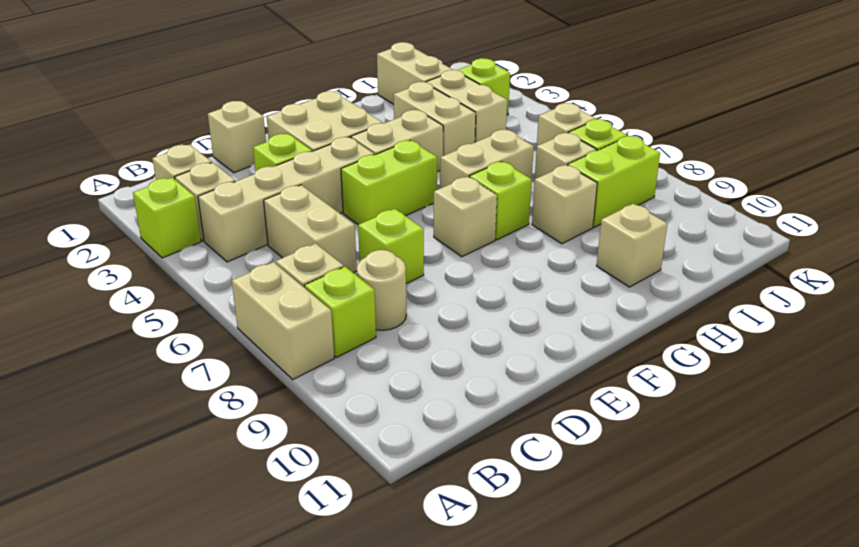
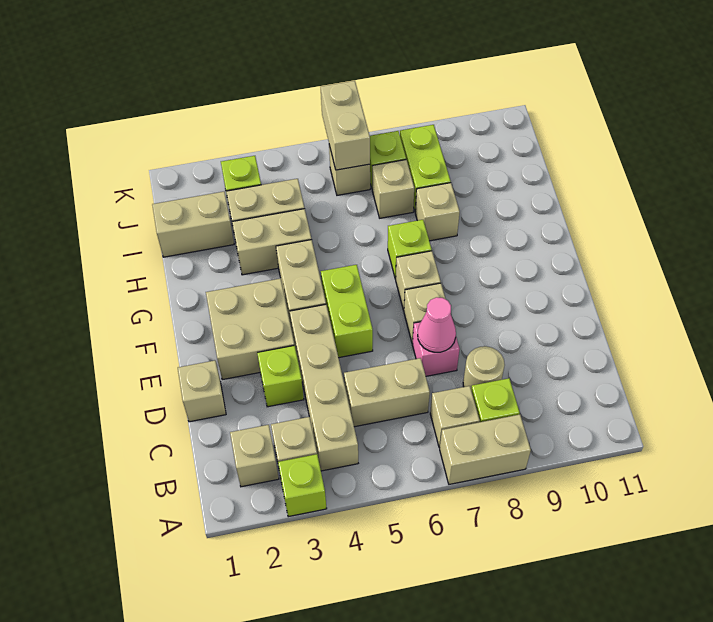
lime 1x1 brick [358,209,424,284] -> pink 1x1 brick [412,322,460,376]
none -> pink 1x1 cone [418,297,456,352]
tan 1x2 brick [440,130,534,188] -> tan 1x2 brick moved to [321,81,370,170]
tan 1x1 brick [597,204,667,287] -> tan 1x1 brick moved to [404,283,445,344]

